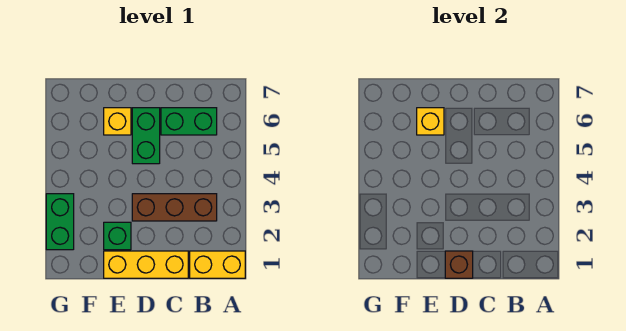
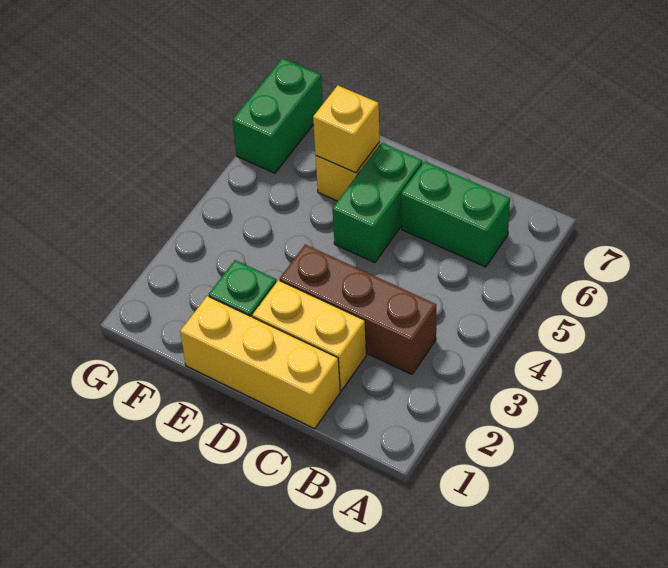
yellow 1x2 brick [190,251,245,278] -> yellow 1x2 brick moved to [252,280,366,391]
brown 1x1 brick [445,251,473,278] -> none
green 1x2 brick [46,194,74,250] -> green 1x2 brick moved to [233,58,323,173]

